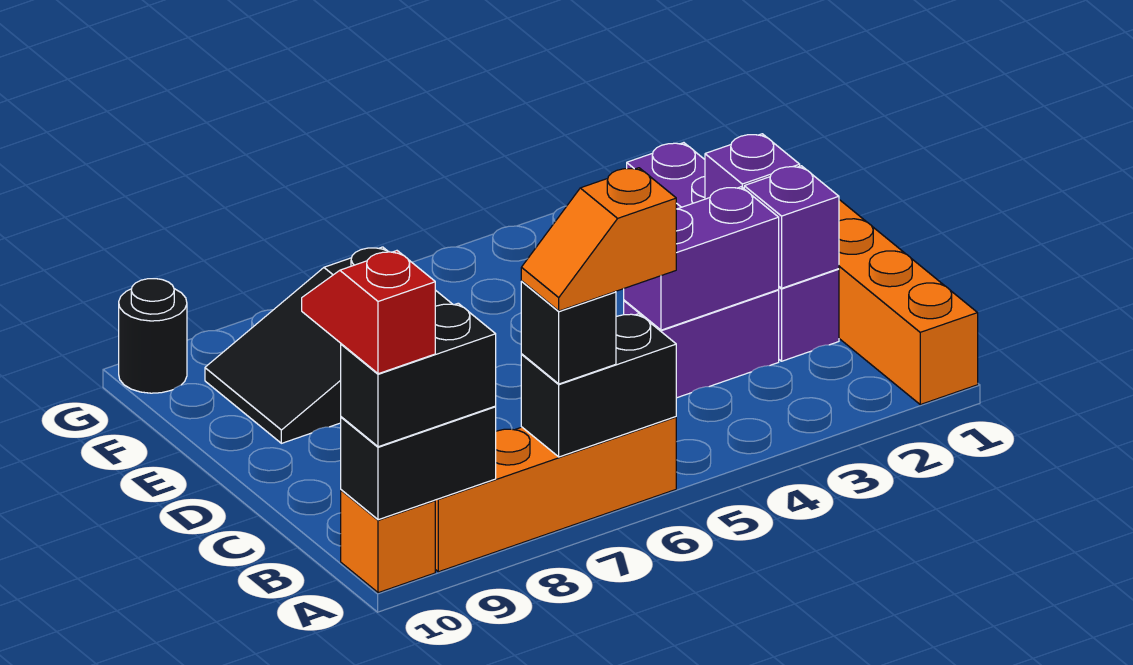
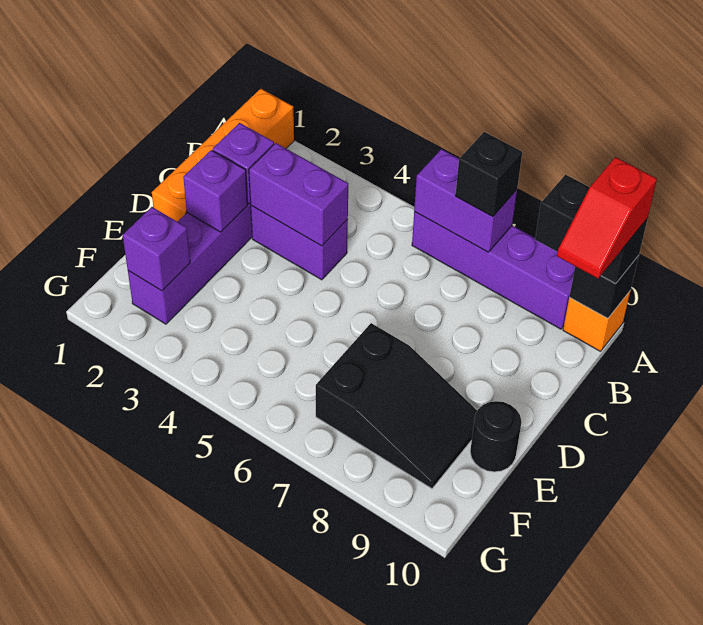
orange 1x4 brick [435,417,676,572] -> purple 1x4 brick [412,212,575,329]
black 1x2 brick [521,314,676,457] -> purple 1x2 brick [414,149,517,252]
orange 1x2 slope [521,168,676,311] -> none
black 1x2 brick [341,406,496,520] -> black 1x1 brick [569,255,639,318]
none -> purple 1x1 brick [123,207,190,291]
black 1x1 round brick [119,279,187,393] -> black 1x1 round brick moved to [470,401,521,472]

